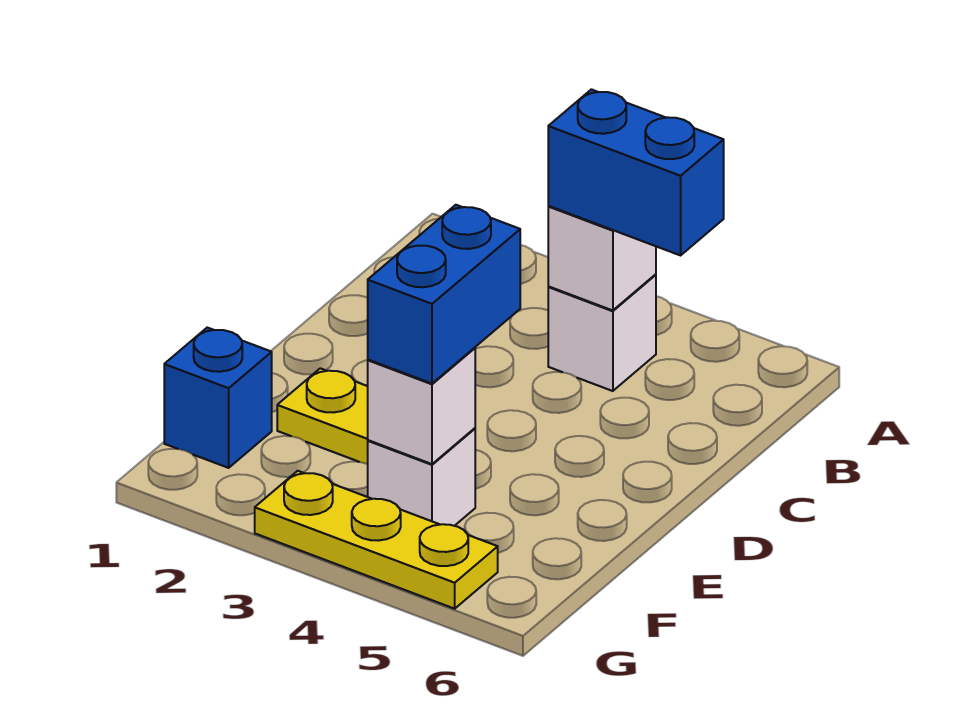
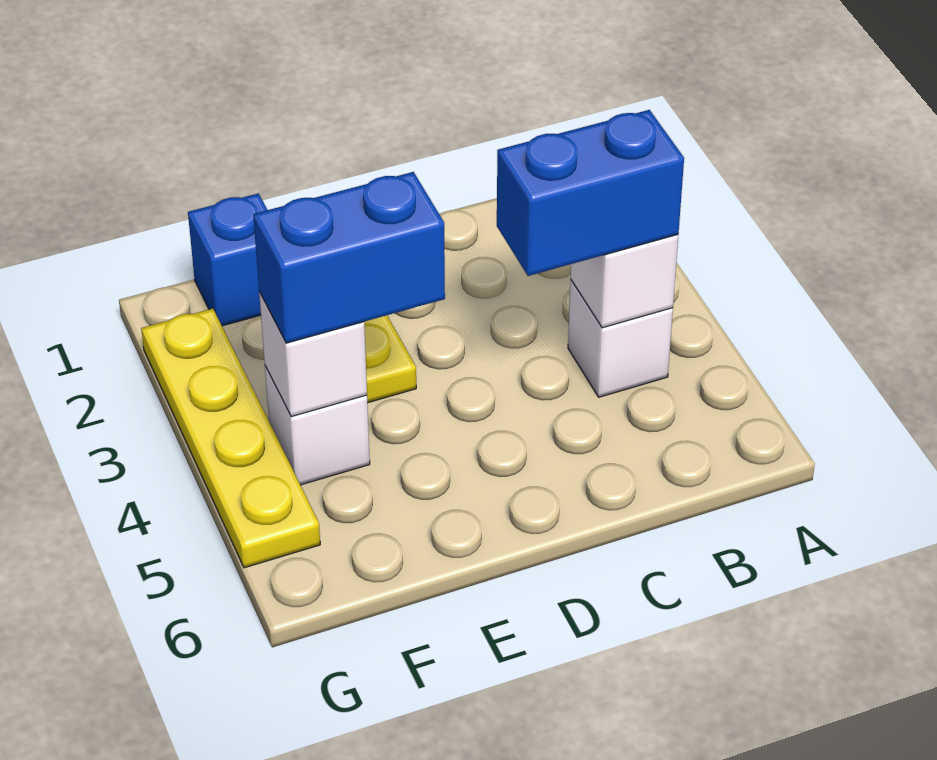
blue 1x2 brick [548,89,724,255] -> blue 1x2 brick turned to [497,110,684,276]
yellow 1x3 plate [255,471,498,609] -> yellow 1x4 plate [141,309,320,568]

